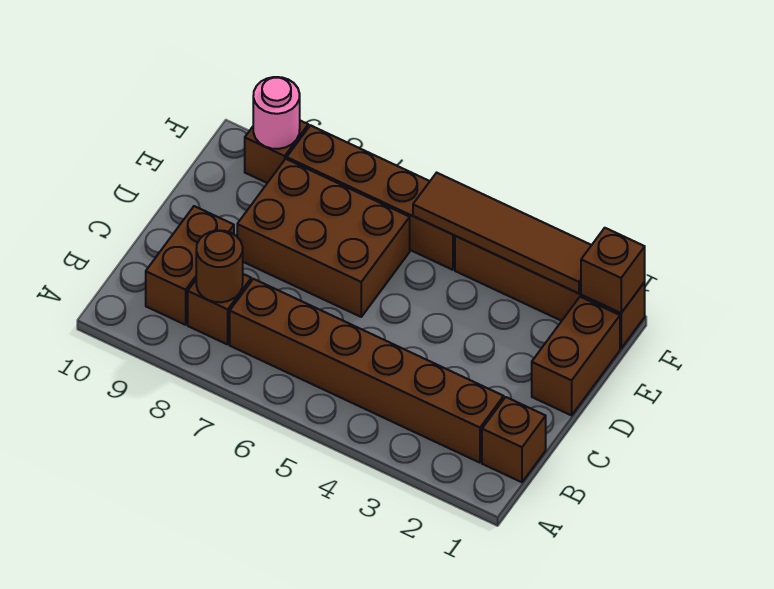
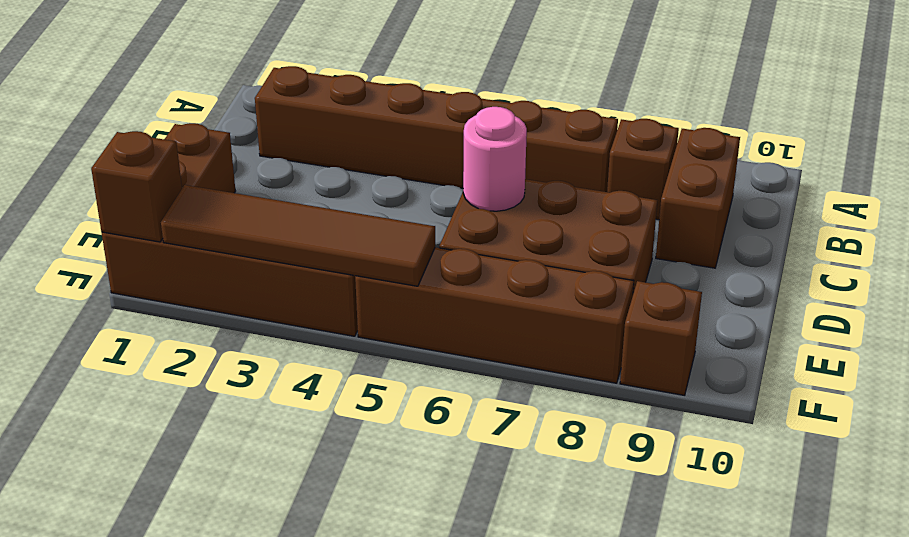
brown 1x1 brick [482,397,546,482] -> none
brown 1x1 round brick [196,230,243,302] -> none
pink 1x1 round brick [253,77,300,149] -> pink 1x1 round brick moved to [463,107,527,211]

